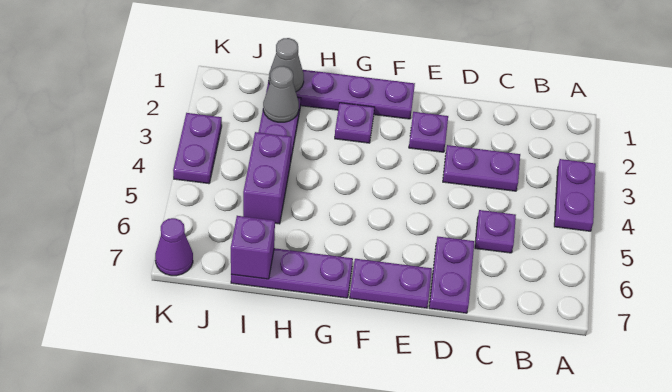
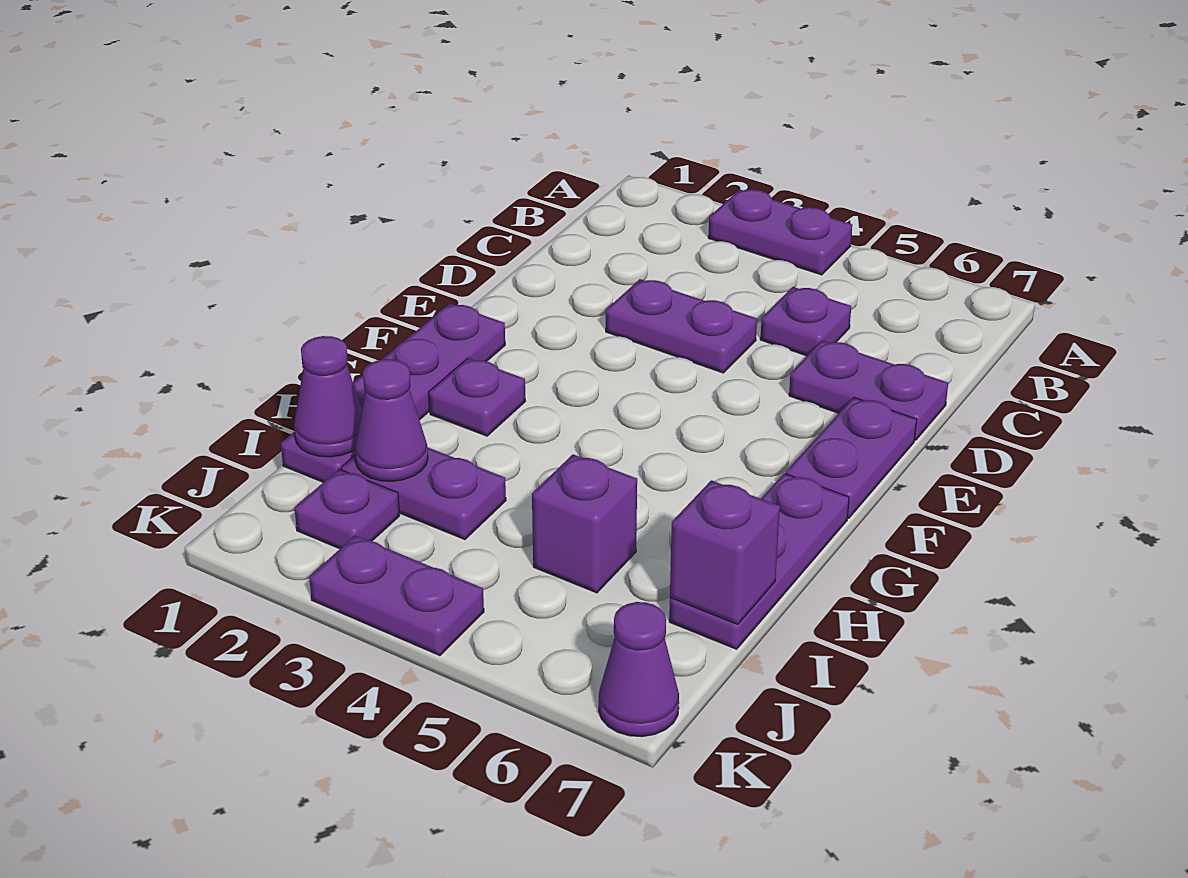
purple 1x2 plate [443,145,520,191] -> purple 1x2 plate turned to [606,279,757,373]
purple 1x1 plate [409,112,448,152] -> purple 1x1 plate moved to [295,469,400,549]
grey 1x1 cone [269,38,304,92] -> purple 1x1 cone [294,336,362,457]
grey 1x1 cone [263,66,299,122] -> purple 1x1 cone [355,359,428,481]
purple 1x2 brick [243,132,291,224] -> purple 1x1 brick [532,454,637,593]

